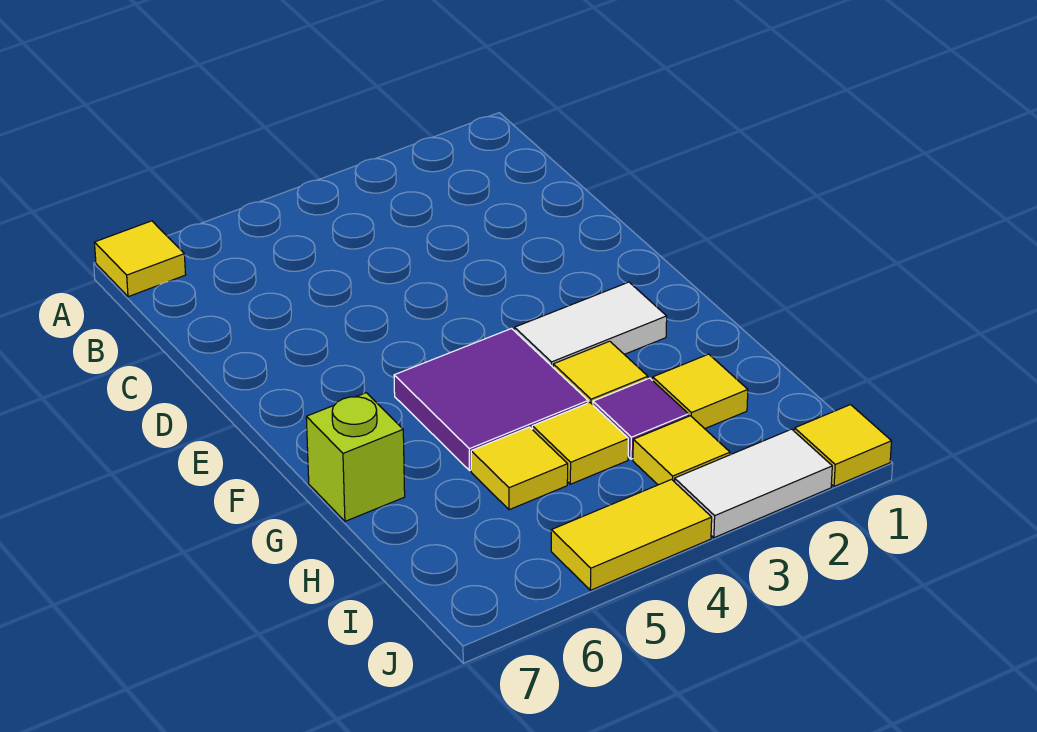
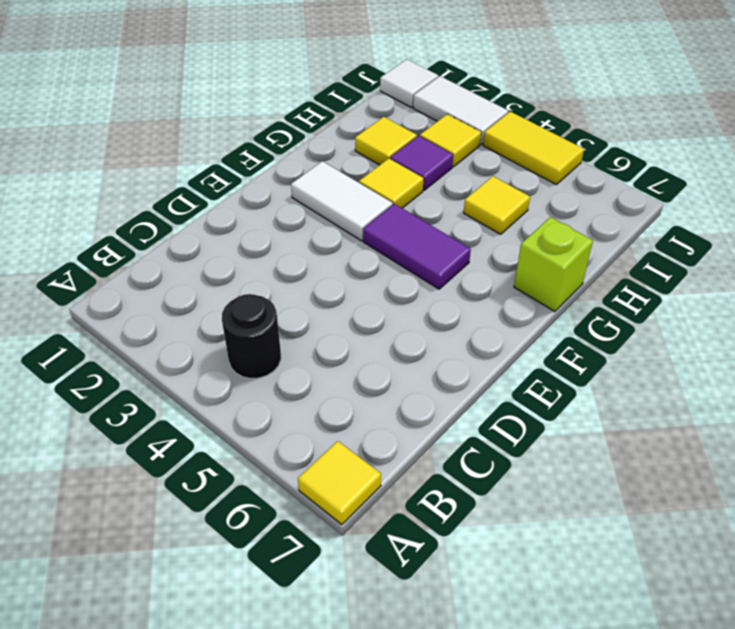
none -> black 1x1 round brick [222,294,281,378]
purple 2x2 tile [394,329,588,471] -> purple 1x2 tile [363,204,471,289]
yellow 1x1 tile [532,403,628,484] -> none
yellow 1x1 tile [794,405,892,486] -> white 1x1 tile [380,59,438,108]

